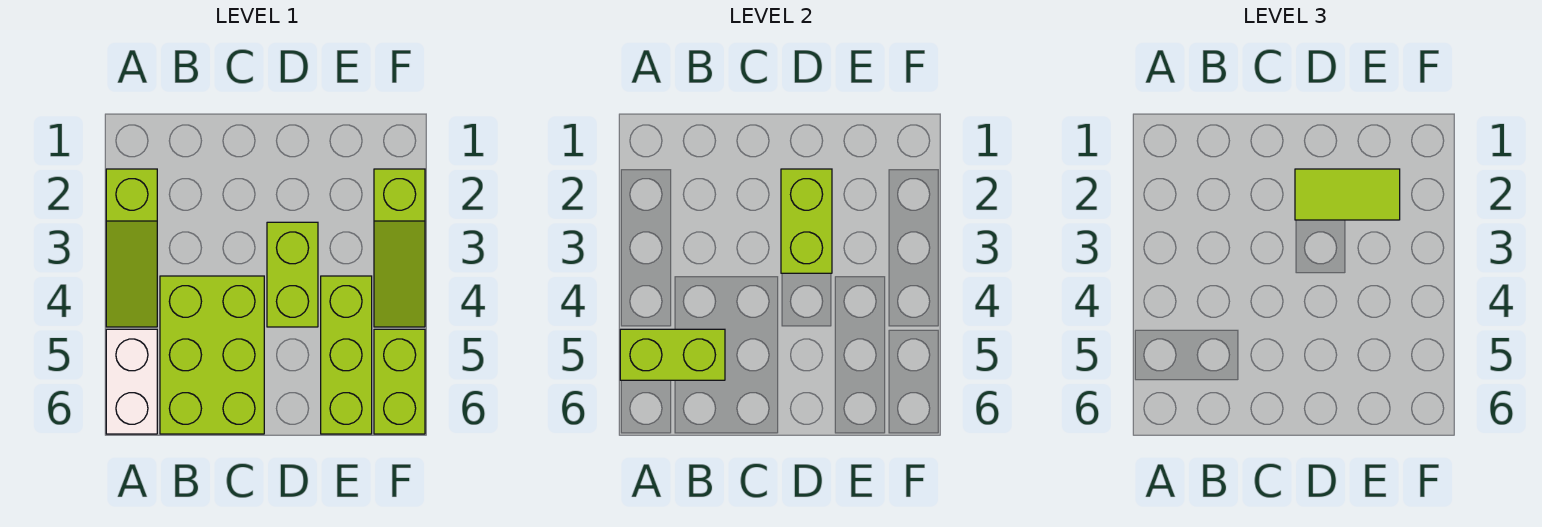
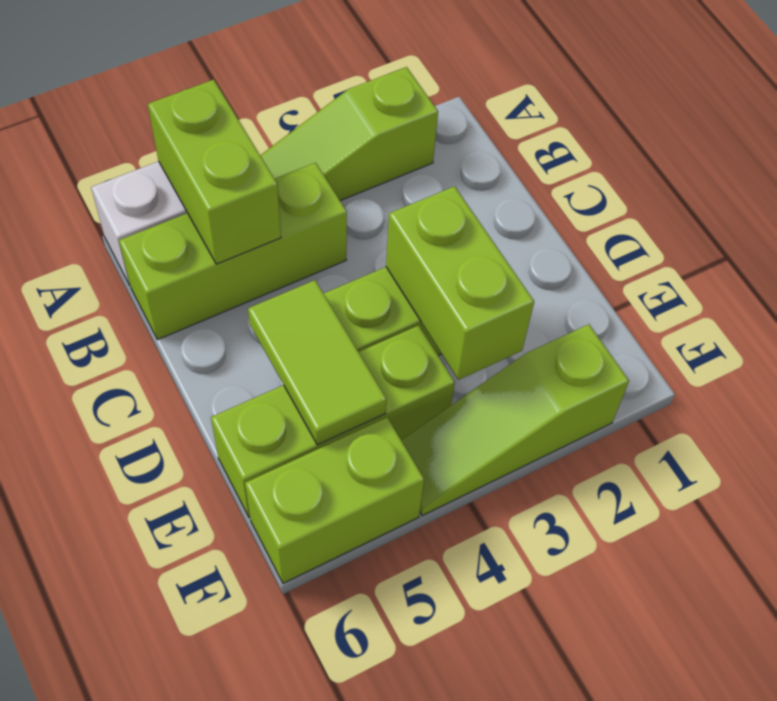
lime 2x3 brick [160,276,264,434] -> lime 1x3 brick [119,163,347,340]
lime 1x2 brick [781,169,832,273] -> lime 1x2 brick turned to [386,186,534,380]
lime 1x2 tile [1295,169,1400,220] -> lime 1x2 tile moved to [248,280,387,445]

